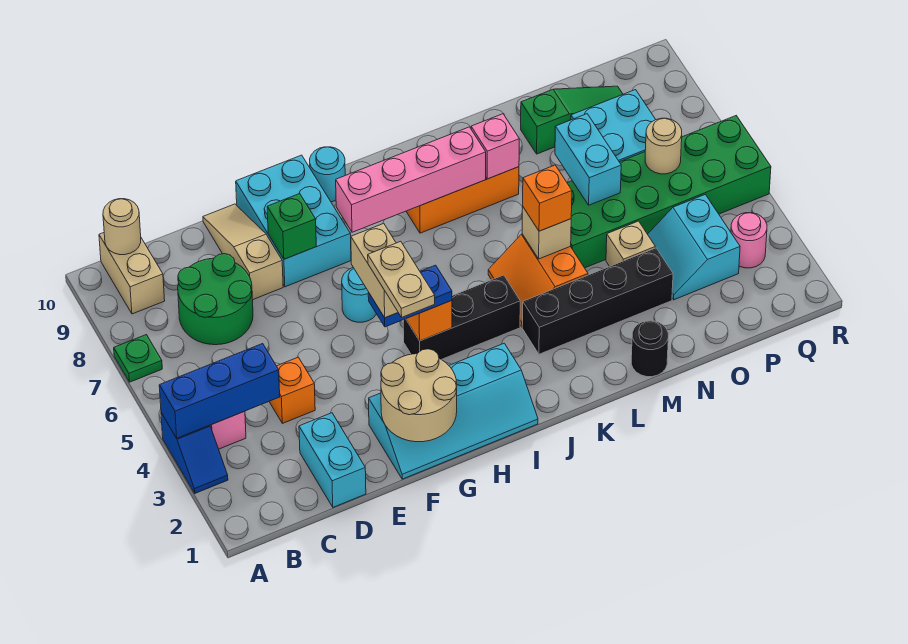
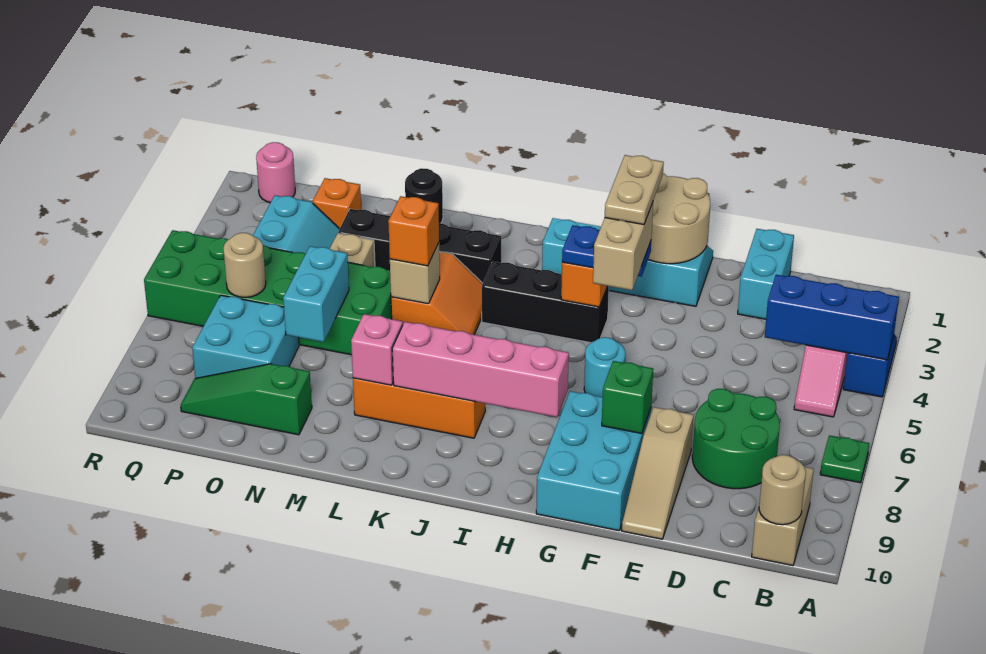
orange 1x1 brick [269,357,315,423] -> orange 1x1 brick moved to [313,178,361,229]
cyan 1x1 round brick [310,147,345,202] -> none
pink 1x1 round brick [731,213,767,268] -> pink 1x1 round brick moved to [256,142,295,203]

